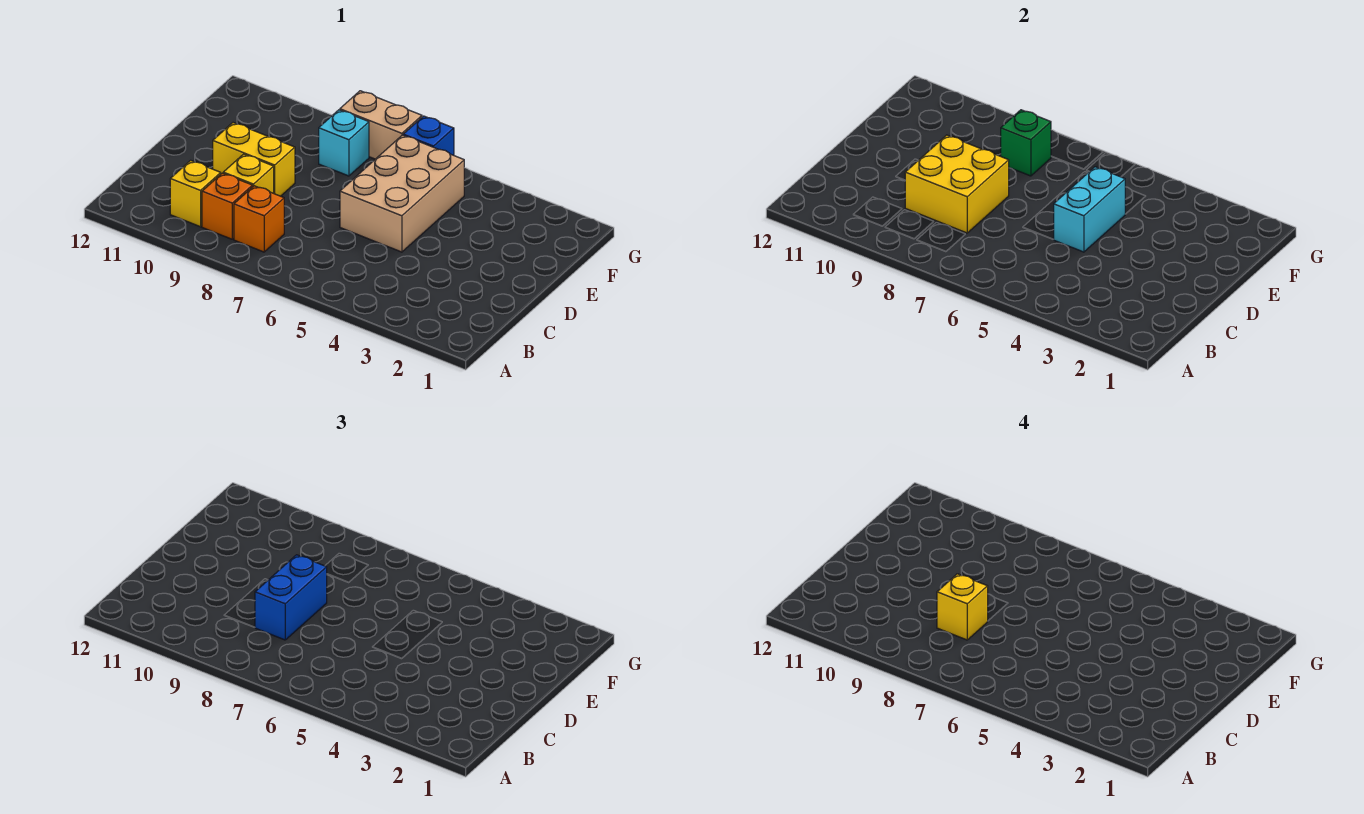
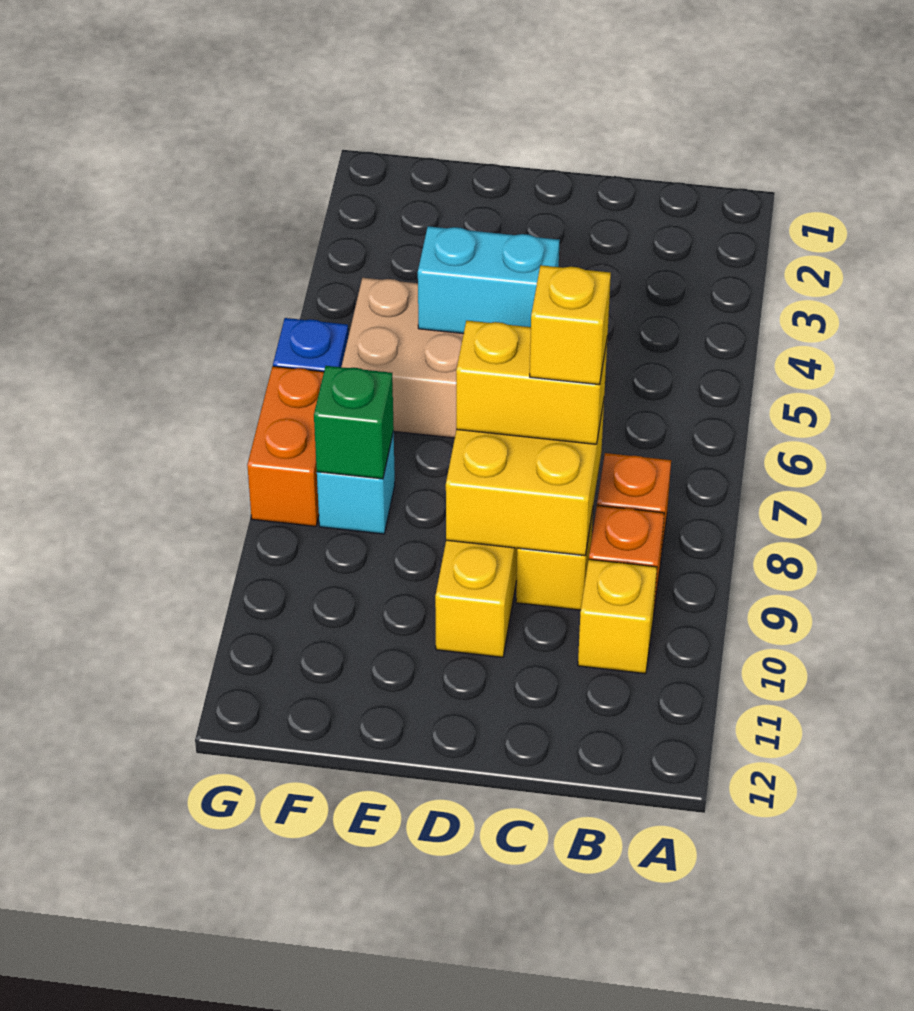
blue 1x2 brick [255,555,327,640] -> yellow 1x2 brick [456,321,607,444]
tan 1x2 brick [340,91,422,159] -> orange 1x2 brick [247,366,324,526]

